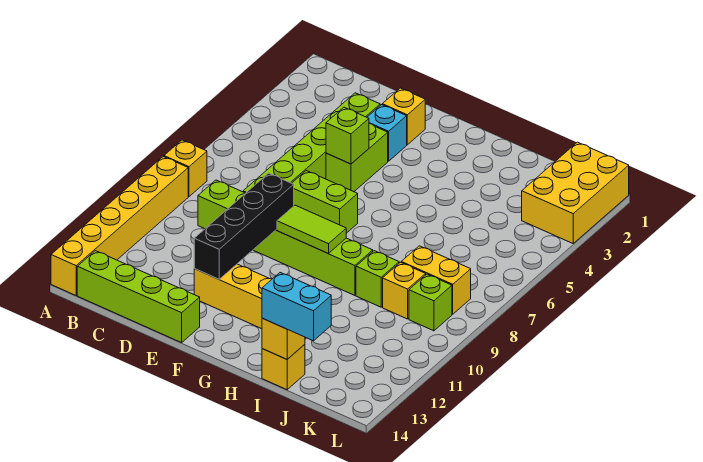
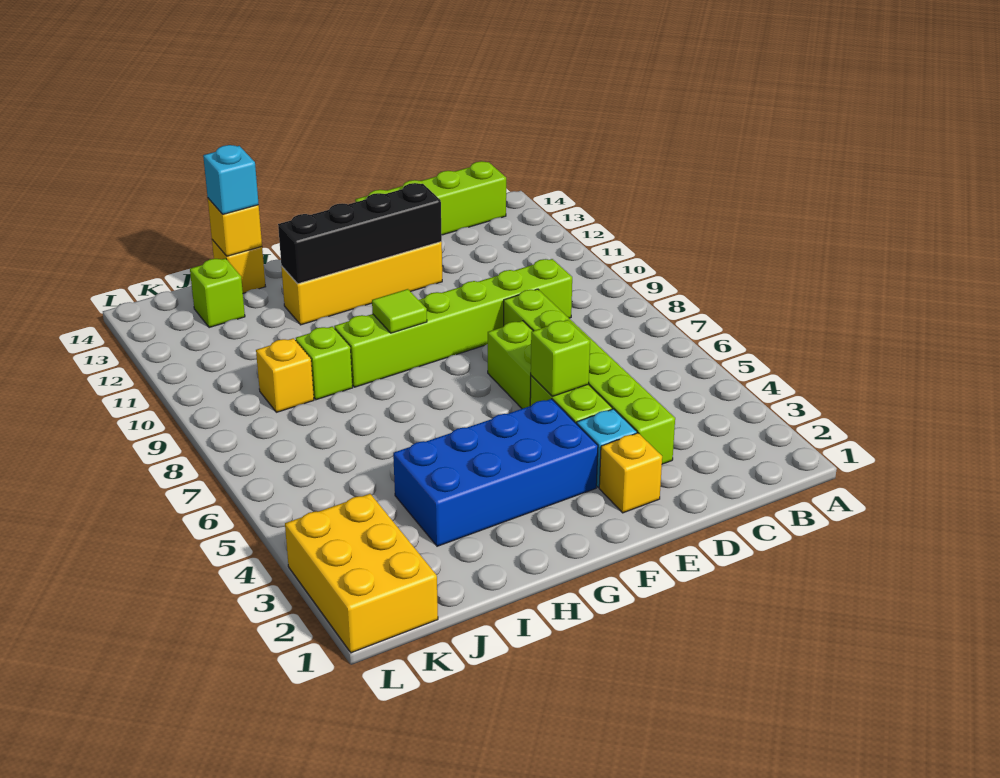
yellow 1x1 brick [164,140,207,197] -> none
yellow 1x6 brick [51,157,188,295] -> none
lime 1x2 brick [292,171,358,233] -> lime 1x2 brick turned to [488,321,533,409]
black 1x4 brick [194,173,294,279] -> black 1x4 brick turned to [278,183,442,284]
none -> blue 2x4 brick [393,399,598,546]
lime 1x2 tile [277,205,346,253] -> lime 1x1 tile [372,289,427,333]
cyan 1x2 brick [262,273,331,341] -> cyan 1x1 brick [203,145,259,214]
yellow 1x2 brick [401,246,471,314] -> none
lime 1x1 brick [409,274,452,331] -> lime 1x1 brick moved to [190,258,245,328]

